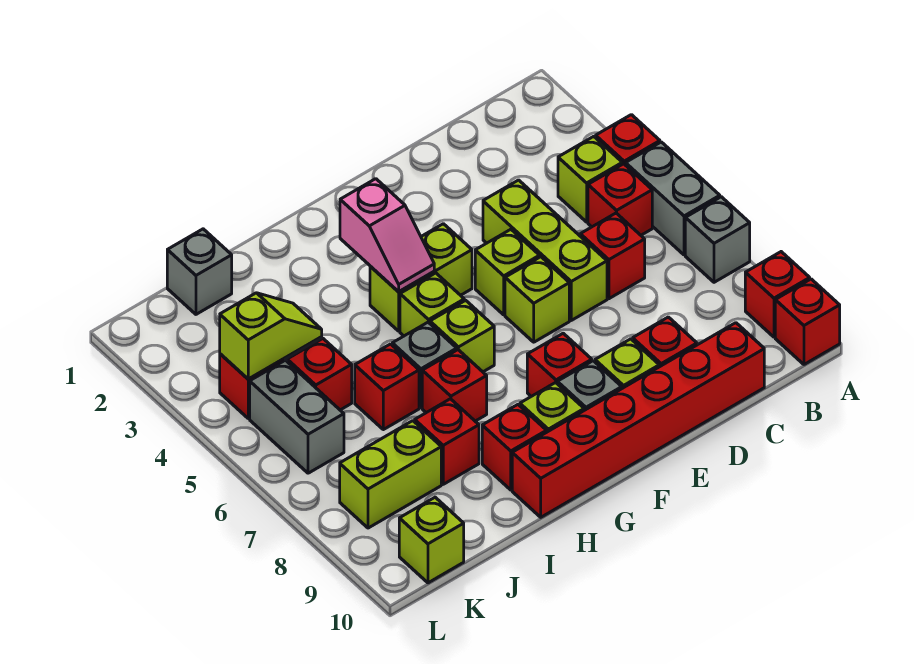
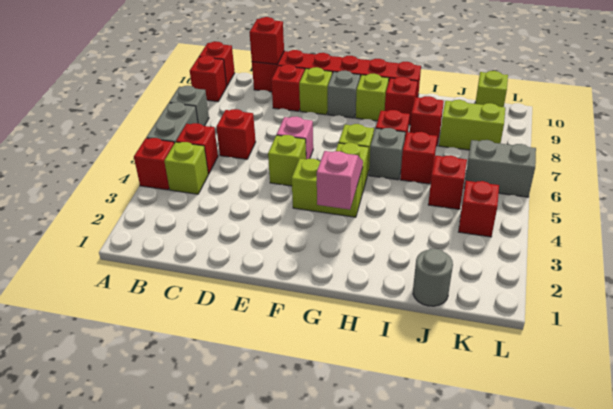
lime 1x3 brick [483,180,607,320] -> none
lime 1x1 brick [505,257,569,342] -> pink 1x1 brick [277,117,313,159]
red 1x1 brick [527,333,592,396] -> red 1x1 brick moved to [249,17,284,64]
grey 1x1 brick [167,229,232,314] -> grey 1x1 round brick [413,249,453,306]
lime 1x2 slope [220,293,322,379] -> none
grey 1x2 brick [250,360,344,473] -> grey 1x2 brick turned to [464,140,536,197]

